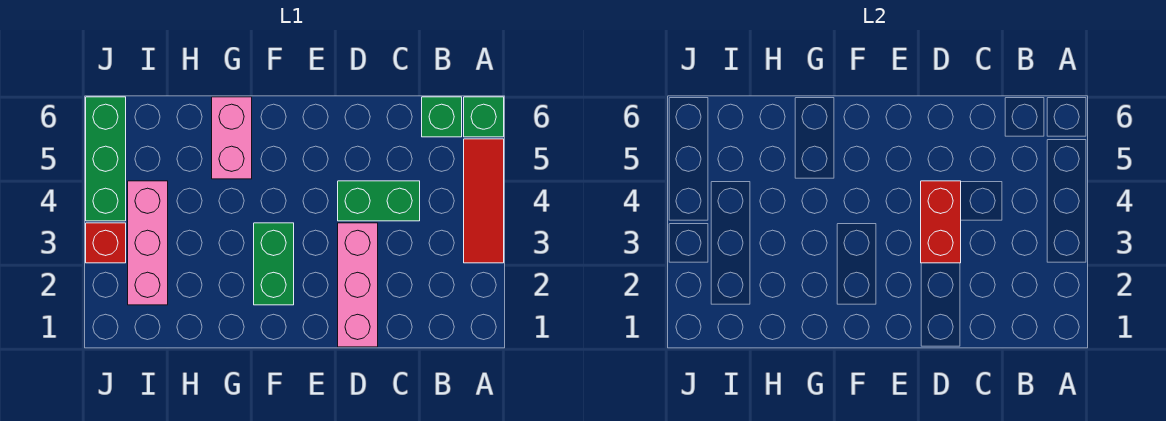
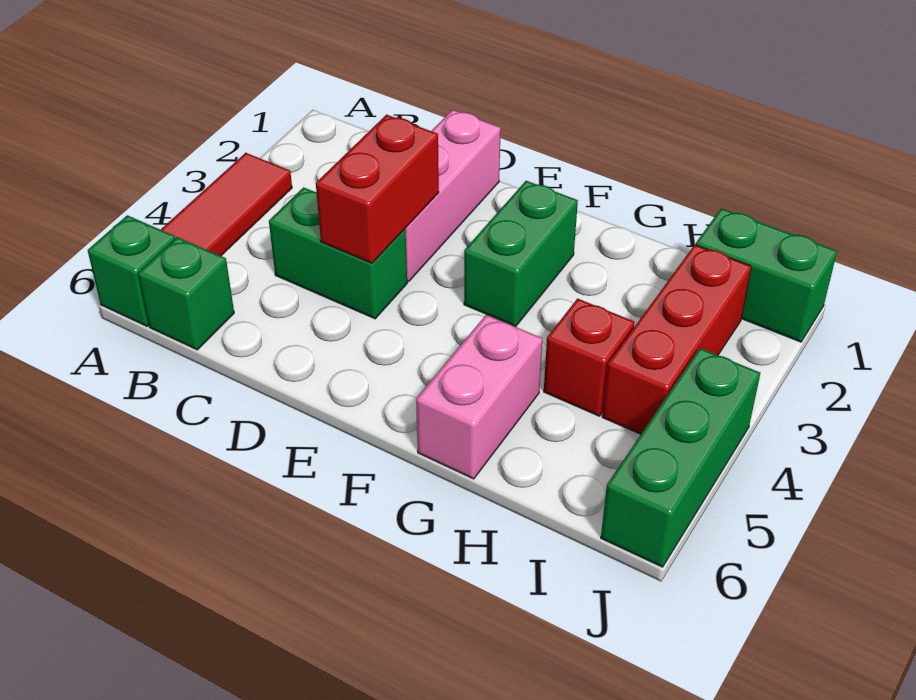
none -> green 1x2 brick [696,208,837,342]
pink 1x3 brick [128,181,168,305] -> red 1x3 brick [602,245,751,434]
red 1x1 brick [86,223,126,263] -> red 1x1 brick moved to [544,299,634,416]

